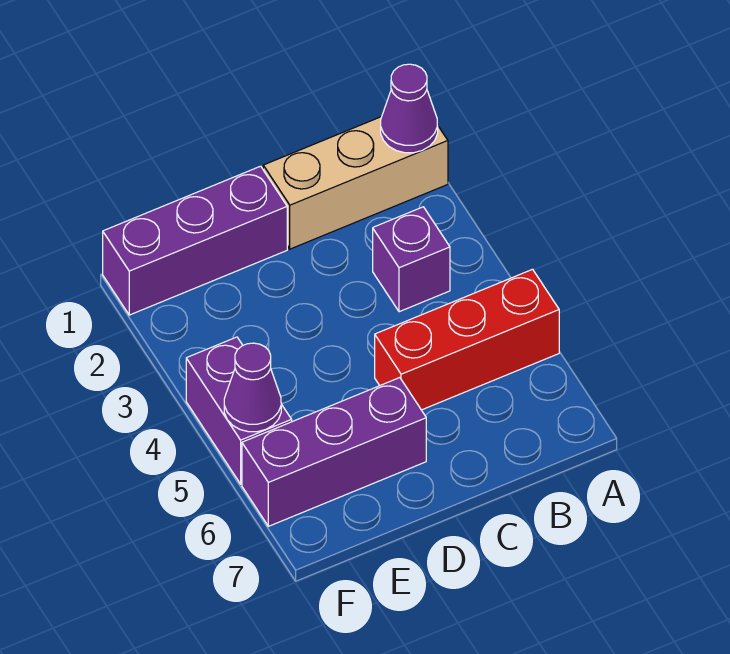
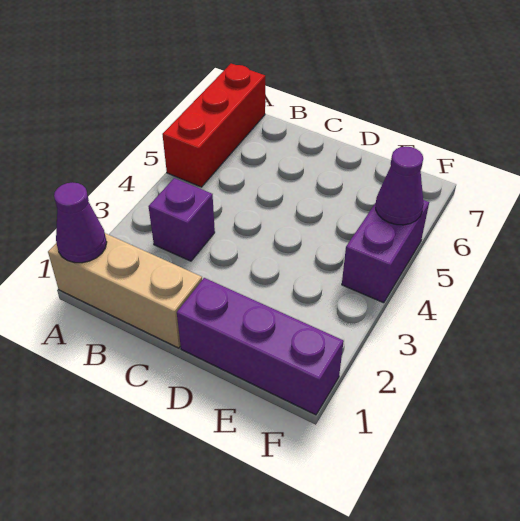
red 1x3 brick [375,269,559,410] -> red 1x3 brick turned to [162,64,265,187]
purple 1x3 brick [242,378,426,526] -> none

